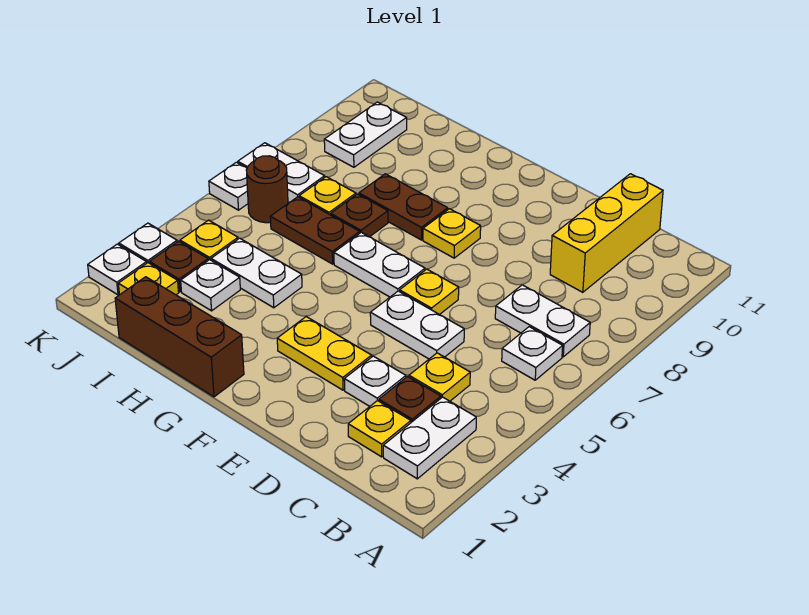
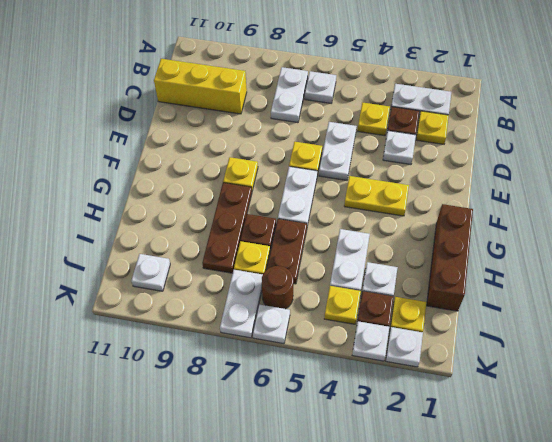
yellow 1x2 plate [277,317,372,390] -> yellow 1x2 plate turned to [344,176,409,216]
brown 1x2 plate [359,174,448,240] -> brown 1x3 plate [202,183,252,273]
white 1x2 plate [324,102,407,167] -> white 1x1 plate [131,254,170,291]

